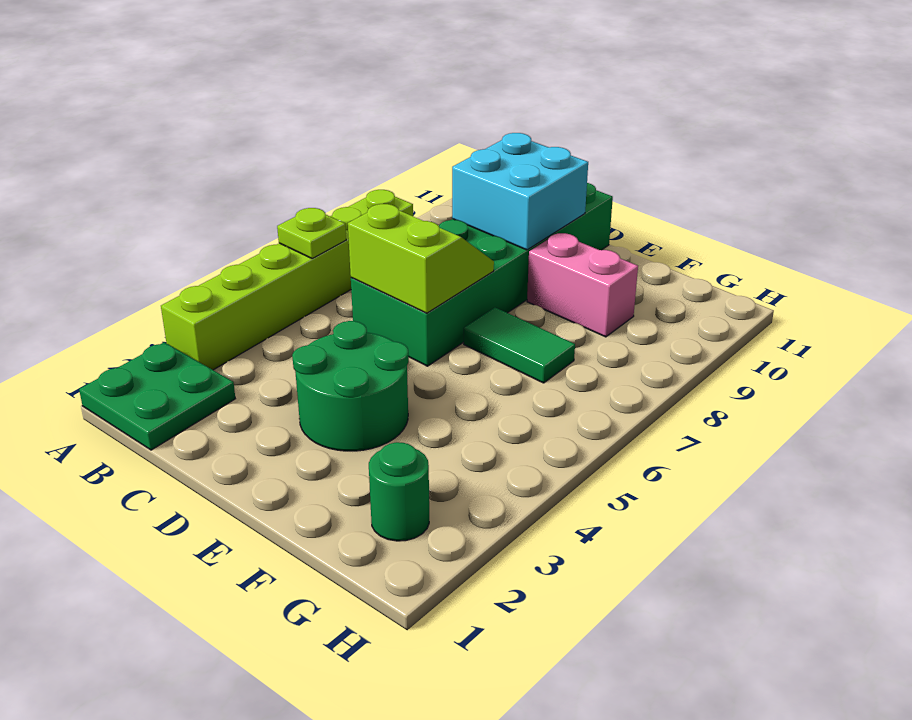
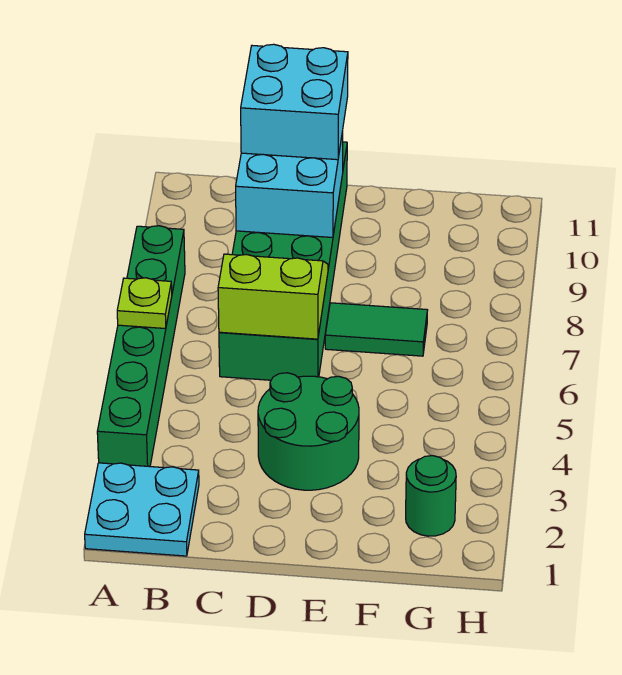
green 2x2 plate [79,342,235,450] -> cyan 2x2 plate [85,463,199,556]
lime 1x6 brick [161,190,413,370] -> green 1x6 brick [97,226,185,467]
none -> cyan 2x2 brick [241,44,348,160]
pink 1x2 brick [527,233,638,337] -> none

